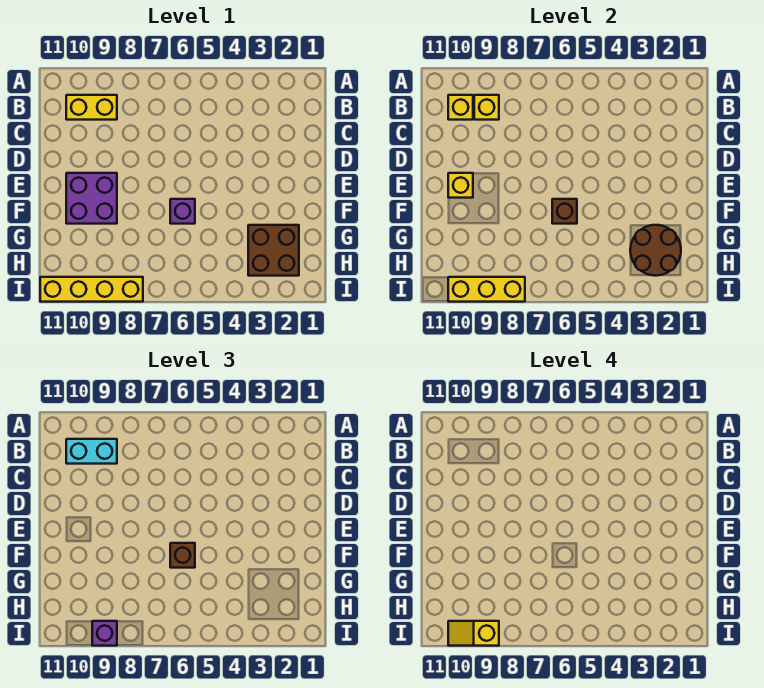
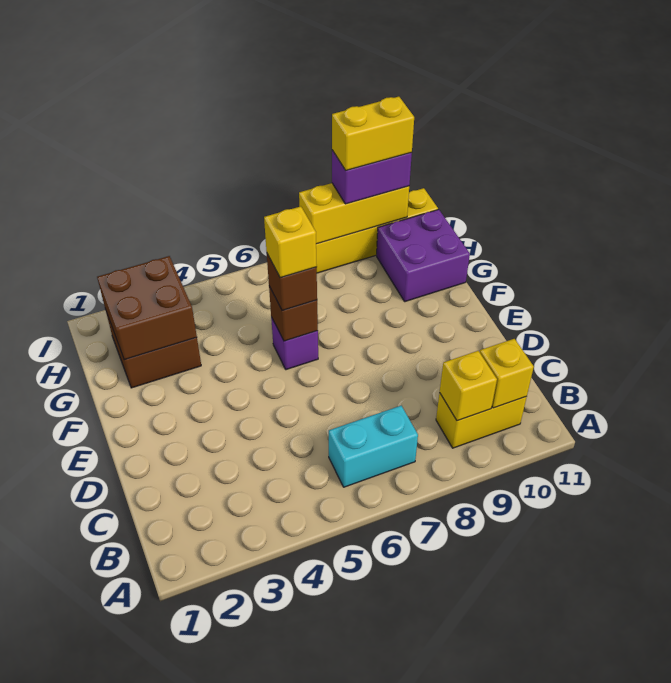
cyan 1x2 brick [66,439,117,464] -> cyan 1x2 brick moved to [329,406,418,487]
purple 2x2 brick [66,173,117,224] -> purple 2x2 brick moved to [377,210,470,302]
yellow 1x1 brick [448,173,473,198] -> yellow 1x1 brick moved to [264,206,317,278]
brown 2x2 round brick [630,225,681,276] -> brown 2x2 brick [97,256,197,360]
purple 1x1 brick [92,621,117,646] -> purple 1x2 brick [332,150,412,204]
yellow 1x2 slope [448,621,499,646] -> yellow 1x2 brick [332,97,414,170]

